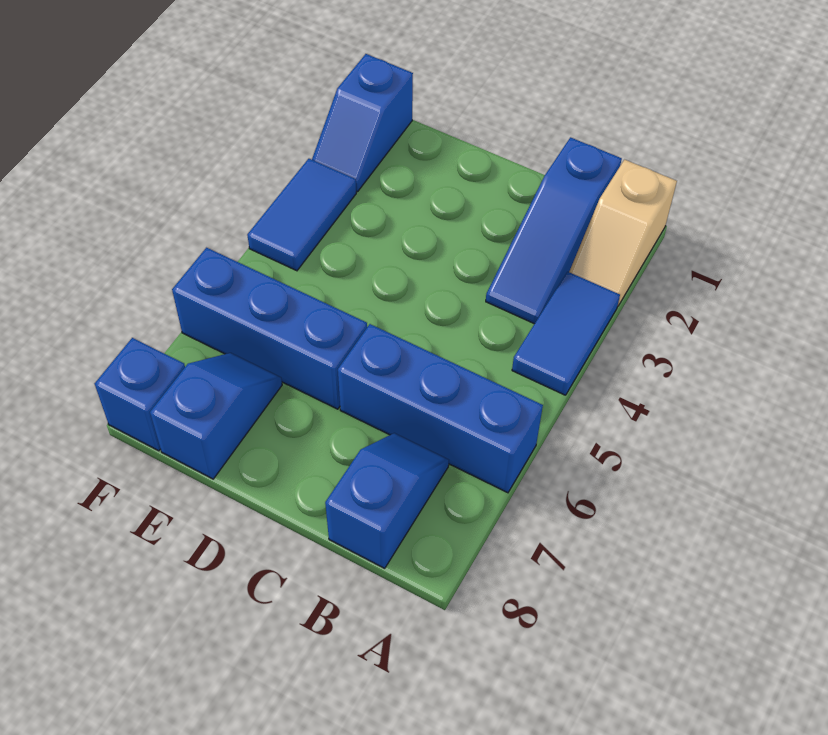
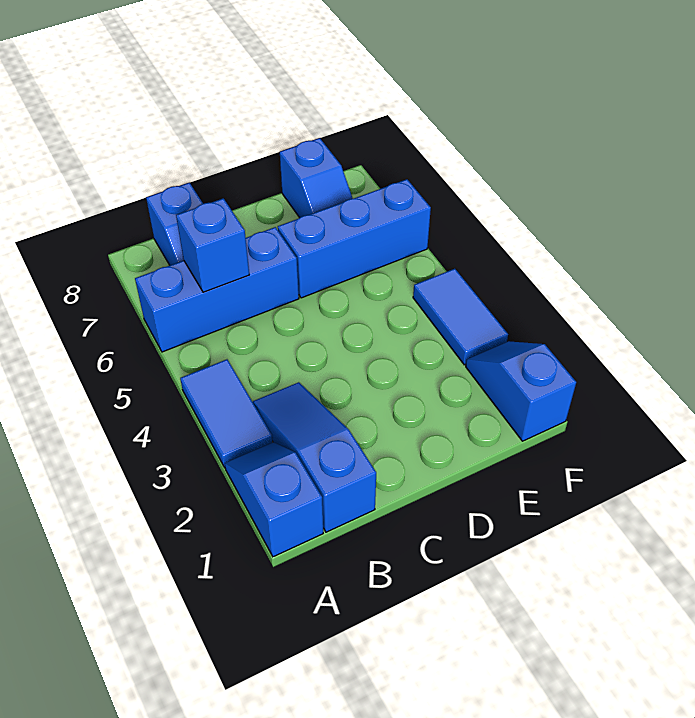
tan 1x2 slope [569,160,677,306] -> blue 1x2 slope [225,442,323,557]
blue 1x1 brick [95,338,185,451] -> blue 1x1 brick moved to [176,198,249,292]

